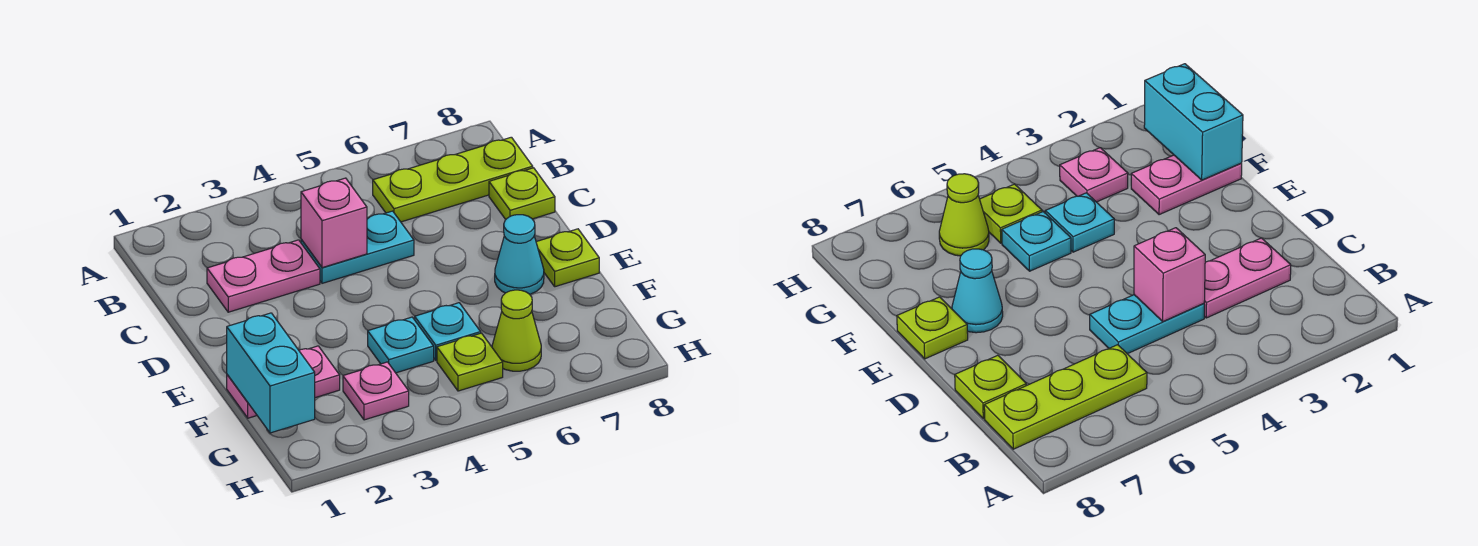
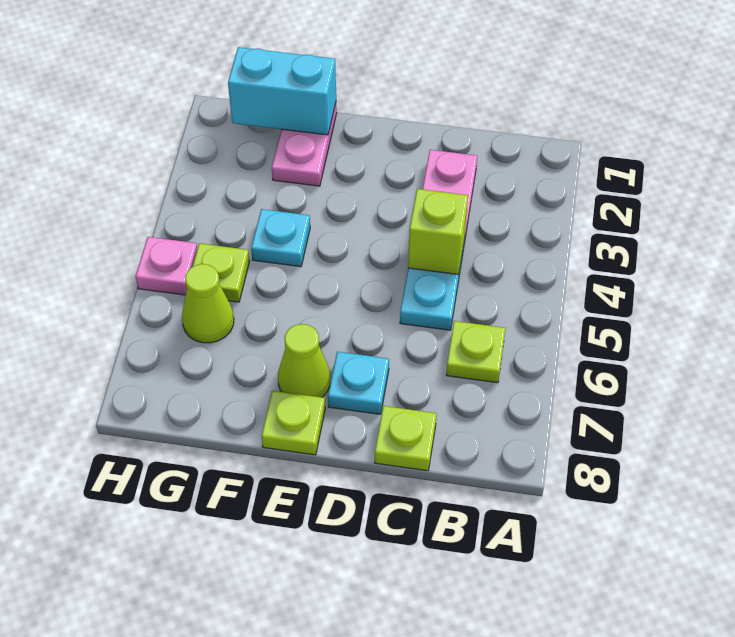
lime 1x3 plate [373,137,533,222] -> lime 1x1 plate [446,321,506,383]
pink 1x1 brick [301,178,367,268] -> lime 1x1 brick [408,189,468,275]
cyan 1x1 cone [495,215,544,294] -> lime 1x1 cone [278,324,330,397]
cyan 1x1 plate [415,303,481,360] -> cyan 1x1 plate moved to [328,352,389,414]
pink 1x1 plate [343,362,409,420] -> pink 1x1 plate moved to [136,237,197,295]

